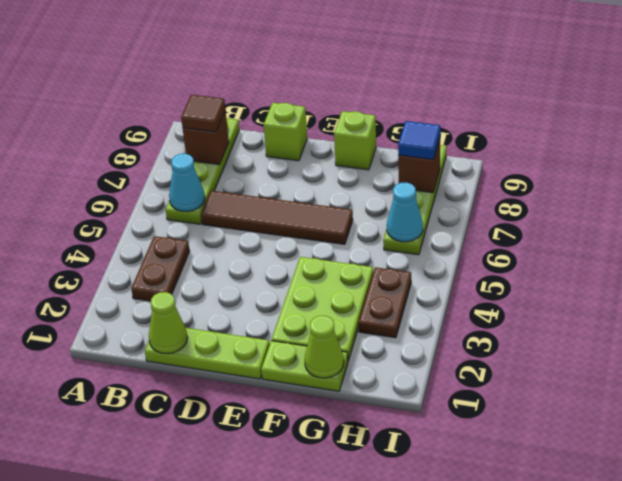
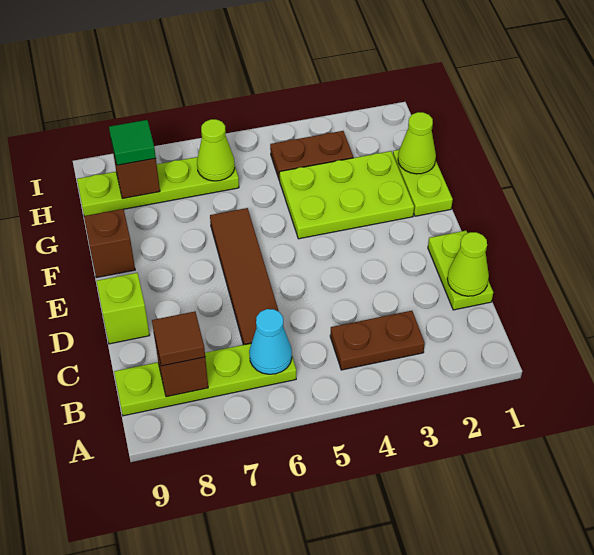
lime 1x3 plate [145,328,270,379] -> lime 1x2 plate [428,231,493,310]
lime 1x1 brick [334,111,376,170] -> brown 1x1 brick [84,209,135,278]
cyan 1x1 cone [387,182,423,242] -> lime 1x1 cone [197,119,235,181]
blue 1x1 tile [398,121,440,160] -> green 1x1 tile [109,120,156,165]

